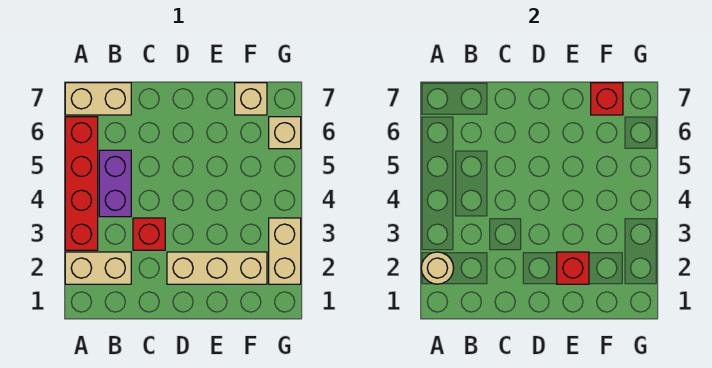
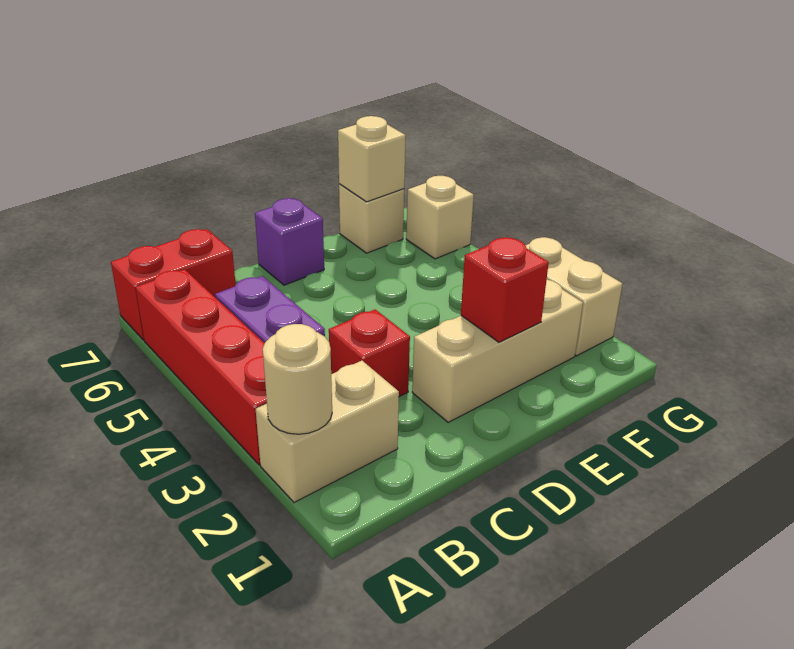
tan 1x2 brick [65,83,131,115] -> red 1x2 brick [111,229,236,340]
none -> purple 1x1 brick [255,198,324,285]
red 1x1 brick [591,83,623,115] -> tan 1x1 brick [338,116,406,202]

